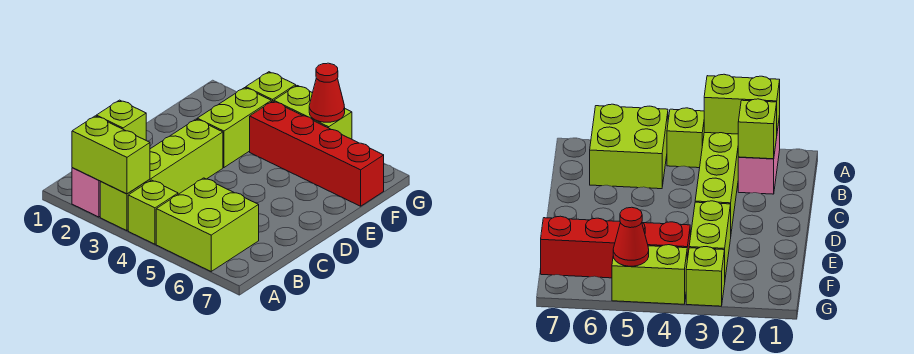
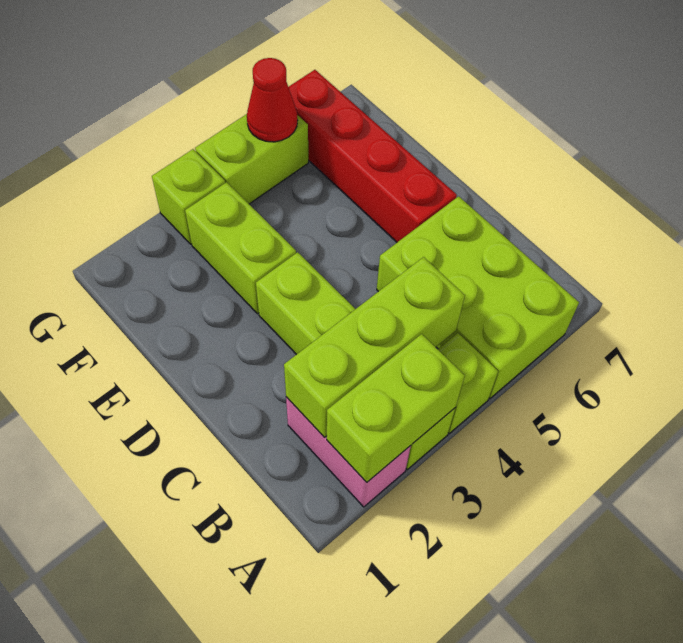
lime 2x2 brick [156,178,259,271] -> lime 2x3 brick [377,196,579,399]
lime 1x1 brick [96,100,146,140] -> lime 1x3 brick [284,257,465,437]
red 1x4 brick [250,101,384,206] -> red 1x4 brick turned to [289,70,457,242]

